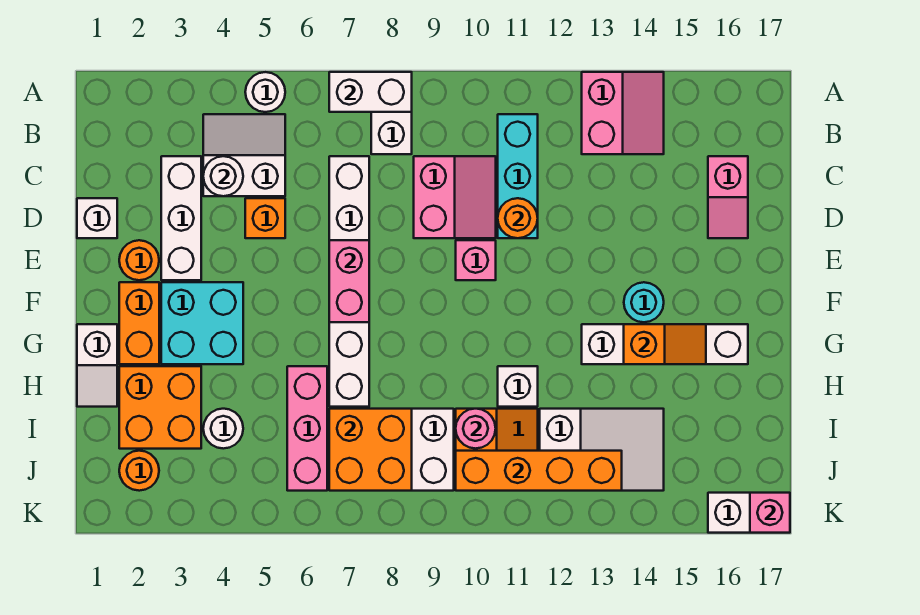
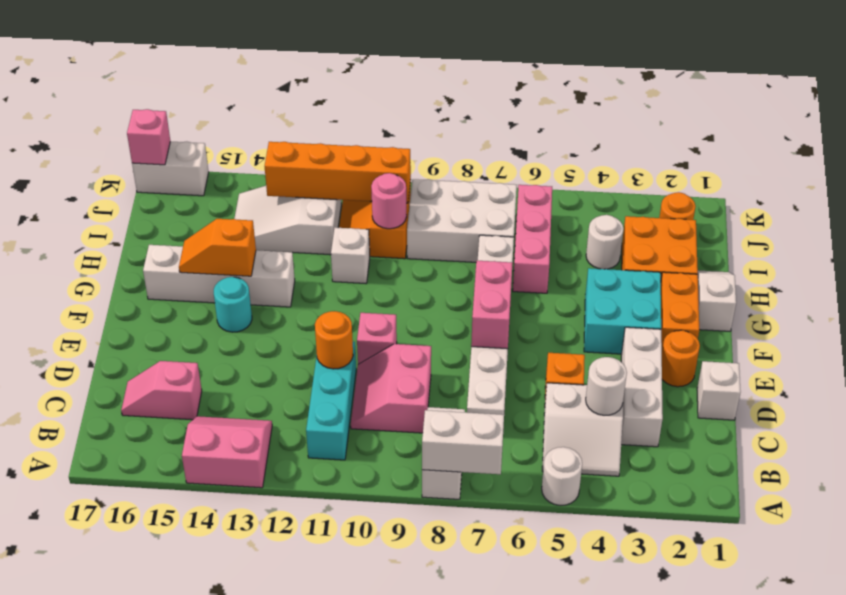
pink 2x2 slope [582,72,664,154] -> pink 2x2 slope turned to [182,416,272,488]
pink 1x2 slope [708,156,748,238] -> pink 1x2 slope turned to [121,361,202,420]
orange 2x2 brick [329,409,412,491] -> none

